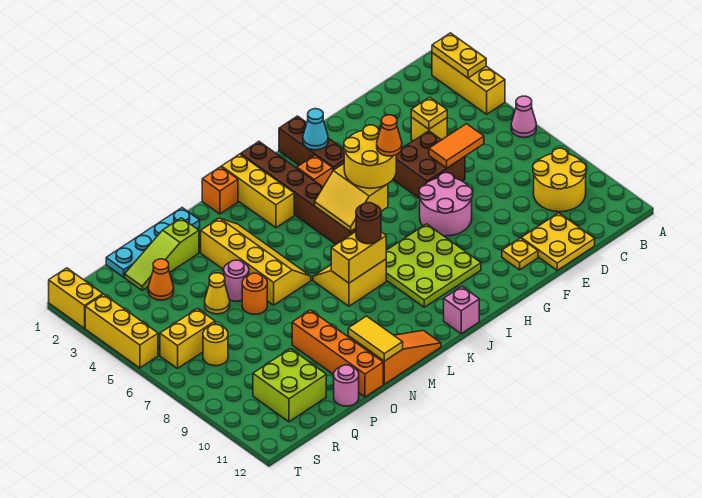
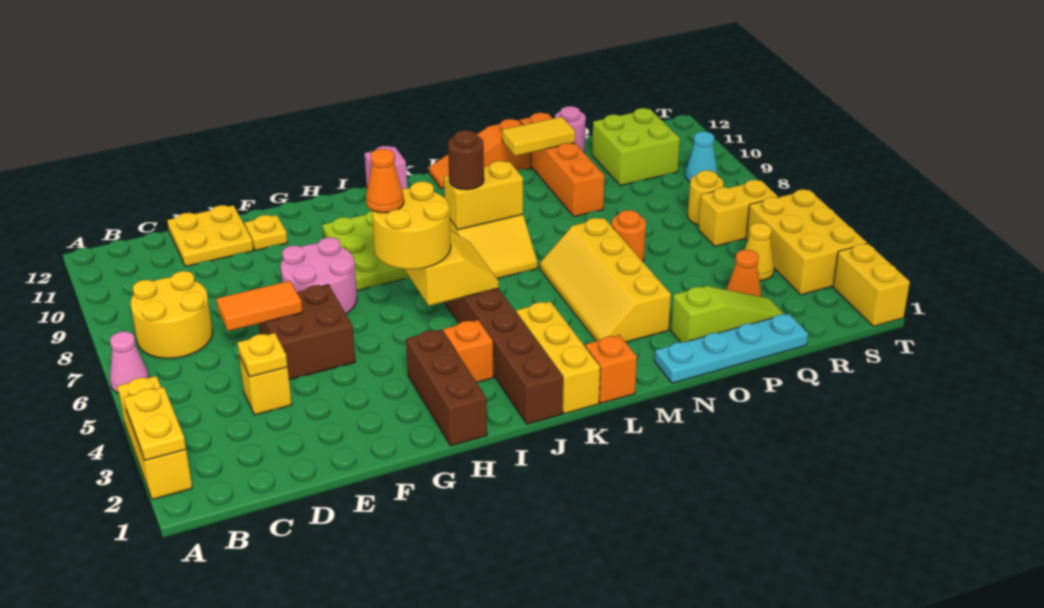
yellow 2x2 round brick [533,148,586,212] -> yellow 2x2 round brick moved to [131,271,213,358]
cyan 1x1 cone [303,109,328,150] -> cyan 1x1 cone moved to [686,132,717,182]
yellow 1x2 tile [348,316,403,361] -> yellow 1x2 tile turned to [502,117,575,156]
pink 1x1 round brick [224,260,249,301] -> none
yellow 1x1 cone [205,273,230,314] -> yellow 1x1 cone moved to [745,223,774,281]
yellow 1x3 brick [85,294,158,368] -> yellow 2x3 brick [746,190,867,295]

